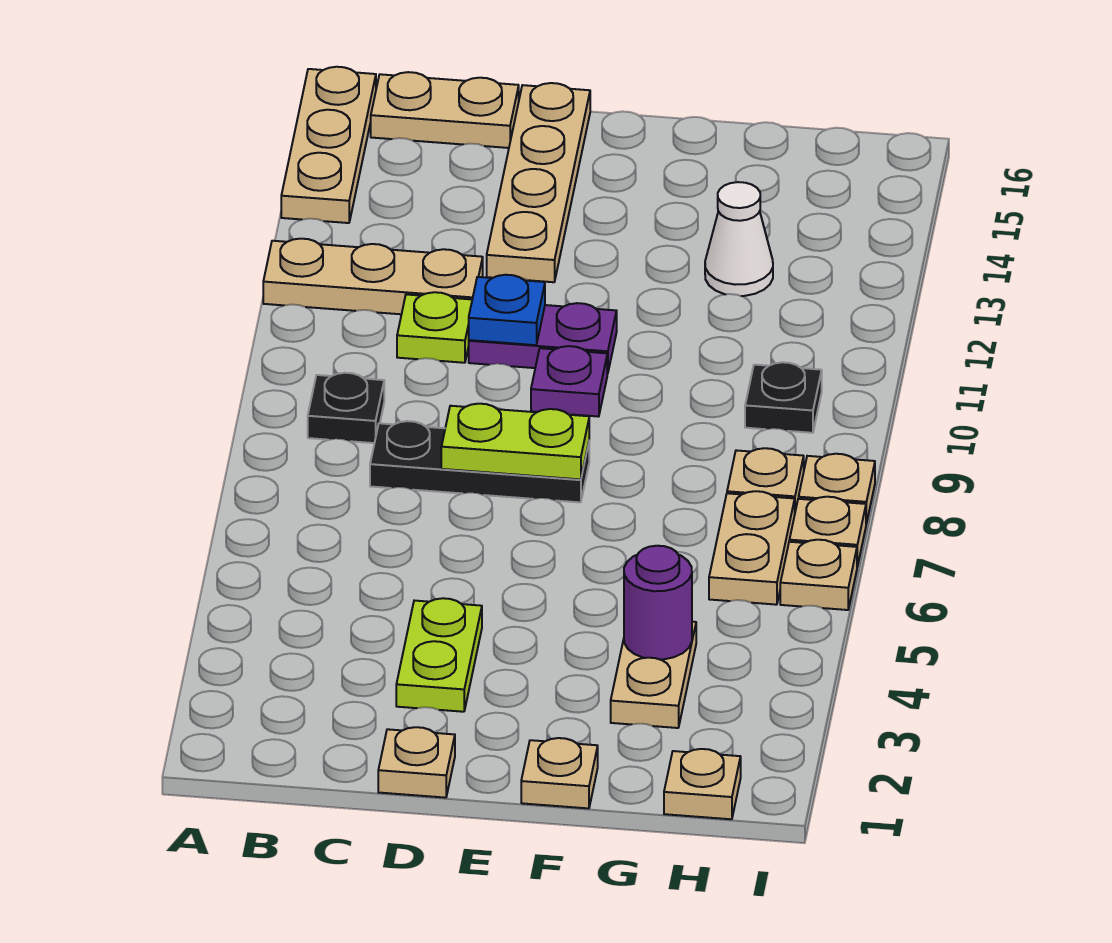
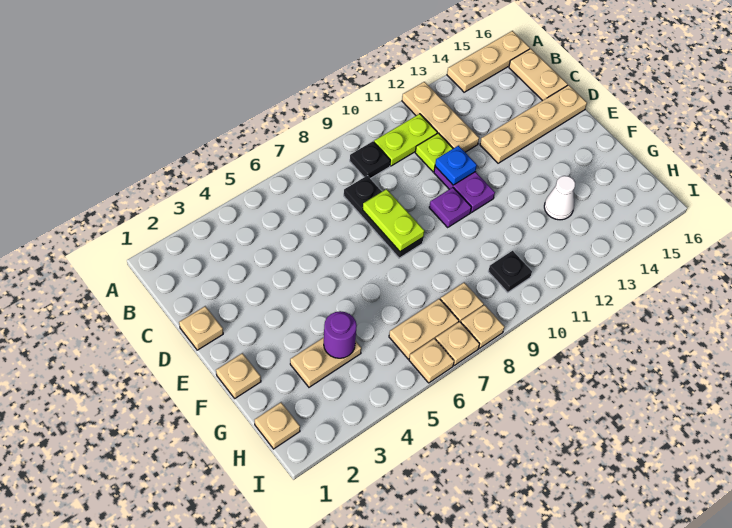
lime 1x2 plate [396,598,482,712] -> lime 1x2 plate moved to [374,114,437,166]

